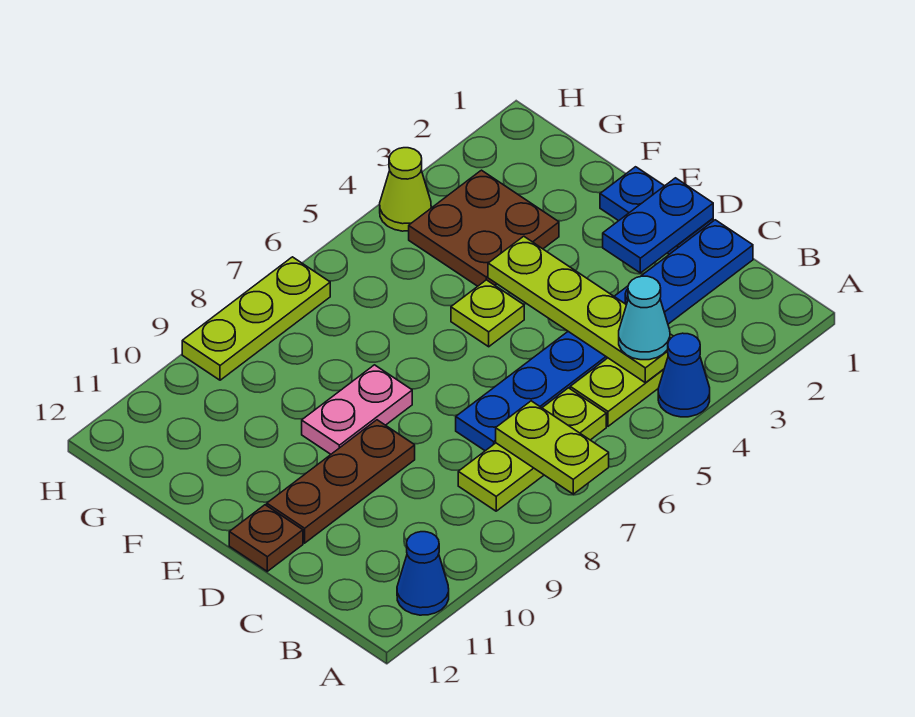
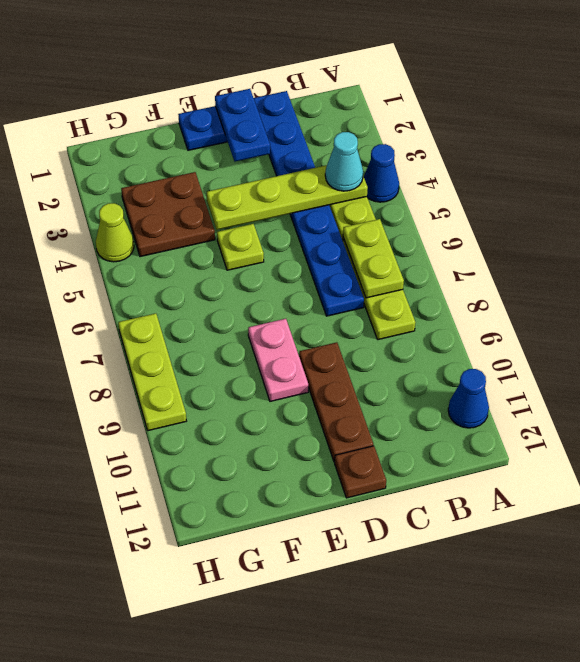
lime 1x2 plate [496,401,609,494] -> lime 1x2 plate turned to [343,219,404,298]

